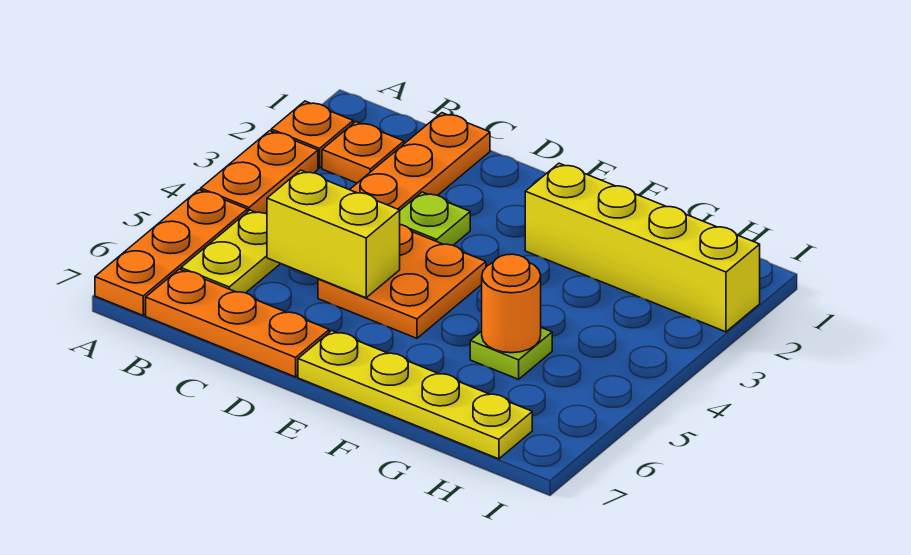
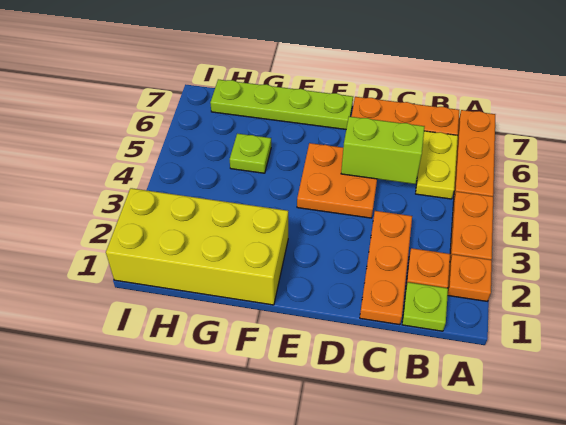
yellow 1x2 brick [267,170,400,298] -> lime 1x2 brick [341,117,425,184]
lime 1x1 plate [400,192,470,245] -> lime 1x1 plate moved to [402,282,448,331]
yellow 1x4 plate [298,331,532,459] -> lime 1x4 plate [210,79,353,129]
yellow 1x4 brick [525,163,760,332] -> yellow 2x4 brick [106,188,288,305]
orange 1x1 round brick [482,254,541,353] -> none

